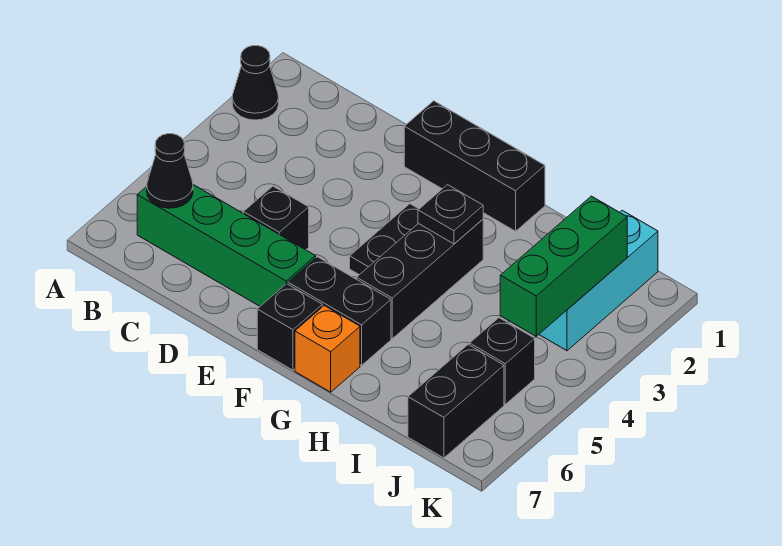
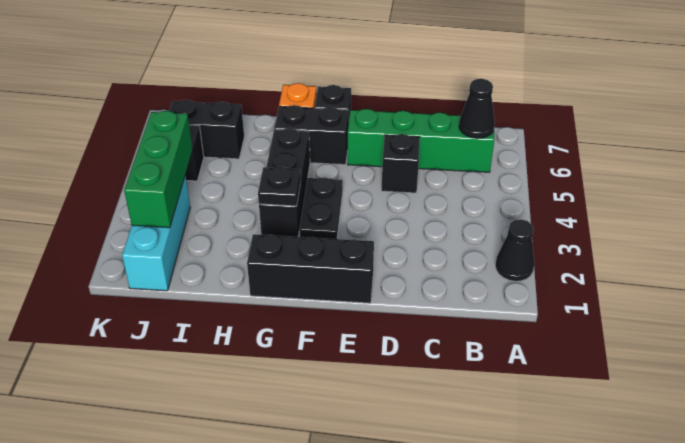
black 1x2 brick [408,345,504,458] -> black 1x2 brick turned to [169,100,244,159]

